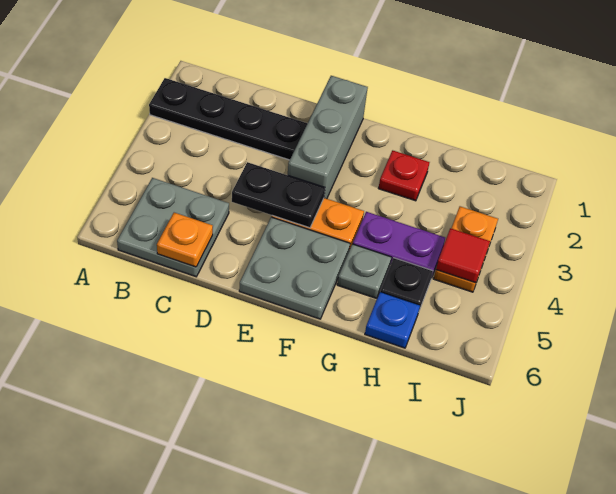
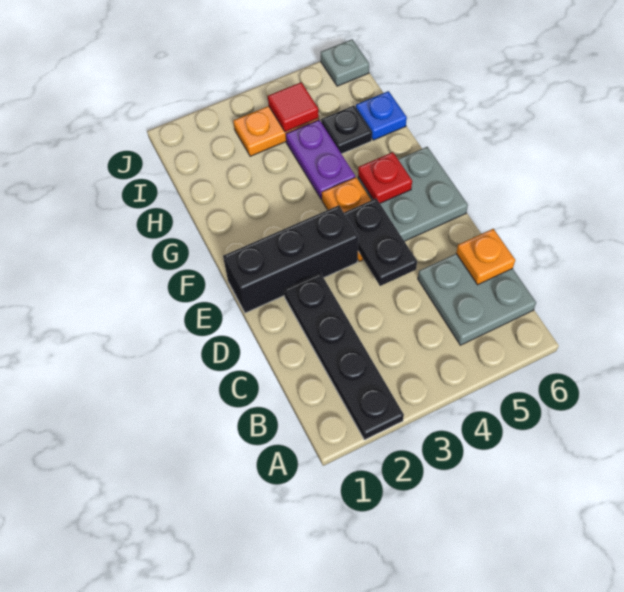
grey 1x3 brick [288,76,368,199] -> black 1x3 brick [223,205,358,313]
red 1x1 plate [378,150,429,201] -> red 1x1 plate moved to [358,152,412,203]
grey 1x1 plate [337,244,391,298] -> grey 1x1 plate moved to [321,39,369,86]

